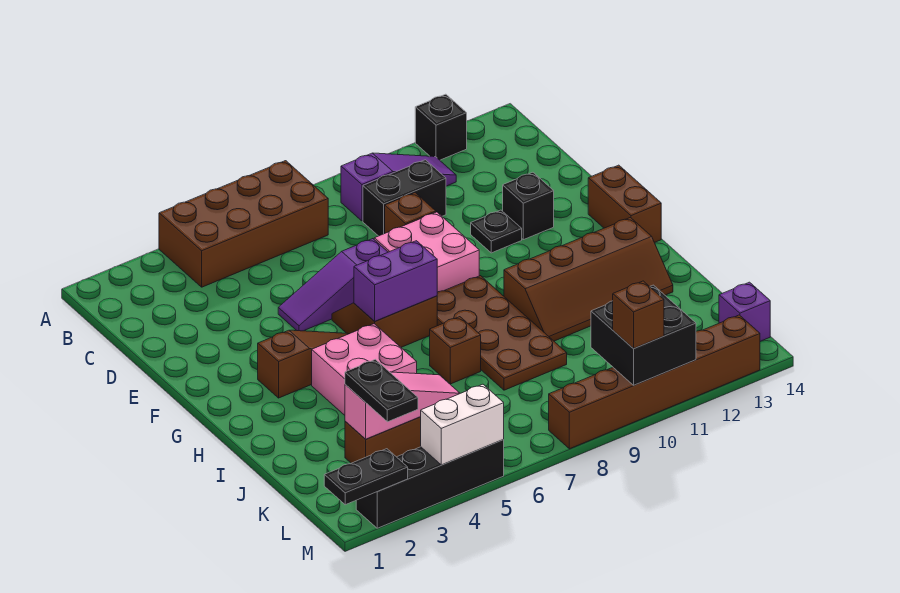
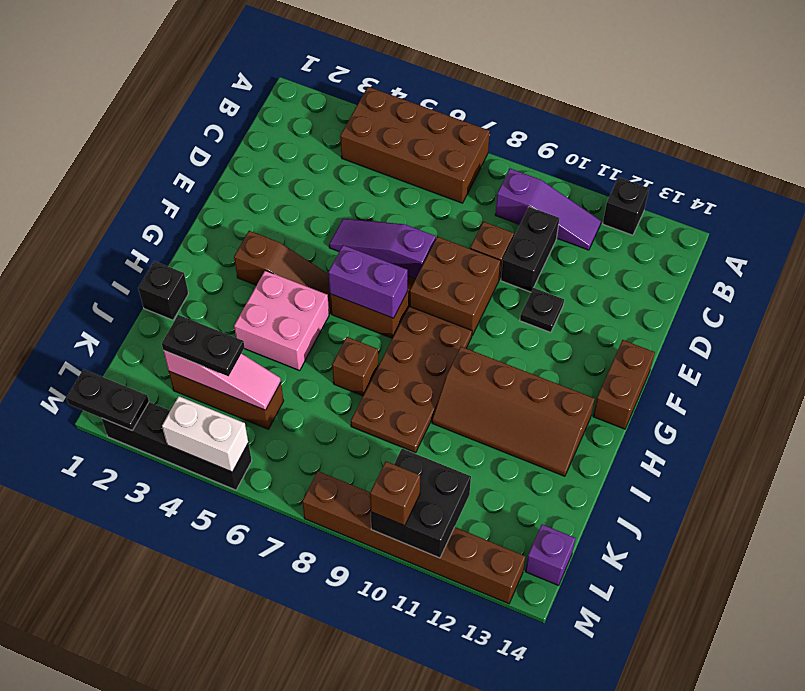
black 1x2 brick [363,160,446,236] -> black 1x2 brick turned to [501,207,559,292]
pink 2x2 brick [374,212,479,292] -> brown 2x2 brick [410,237,501,335]
black 1x1 brick [503,172,554,240] -> black 1x1 brick moved to [138,261,188,320]
black 1x2 plate [345,359,418,422] -> black 1x2 plate turned to [162,315,245,376]

